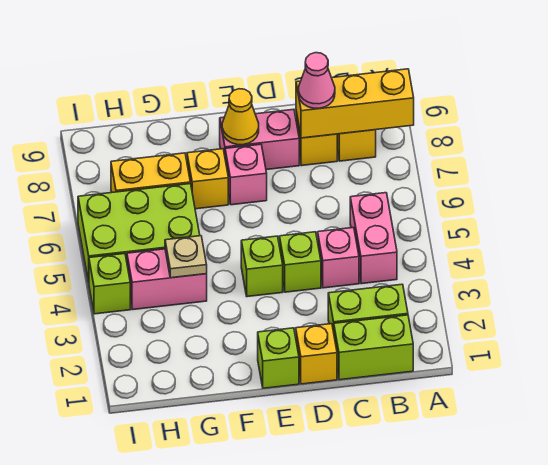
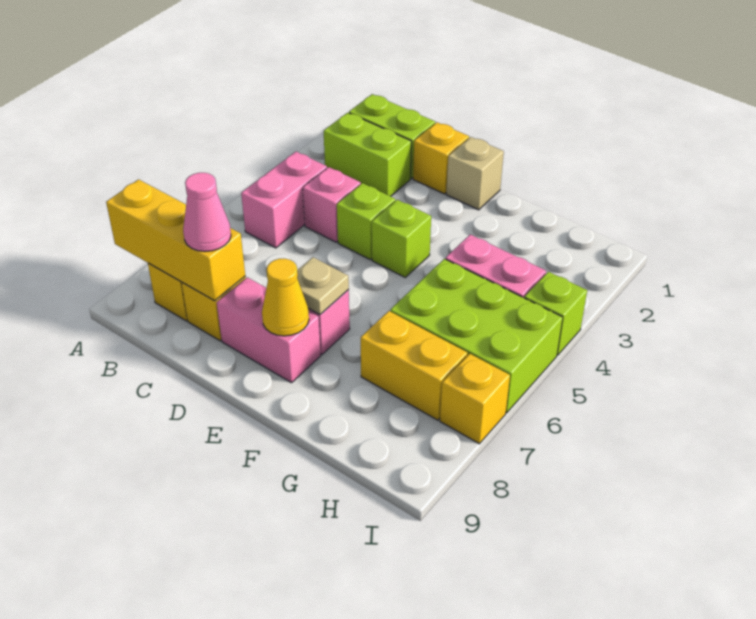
lime 1x1 brick [258,328,299,388] -> tan 1x1 brick [446,137,504,210]
yellow 1x1 brick [187,149,228,209] -> yellow 1x1 brick moved to [440,354,510,444]
tan 1x1 plate [165,236,207,278] -> tan 1x1 plate moved to [297,257,349,315]

